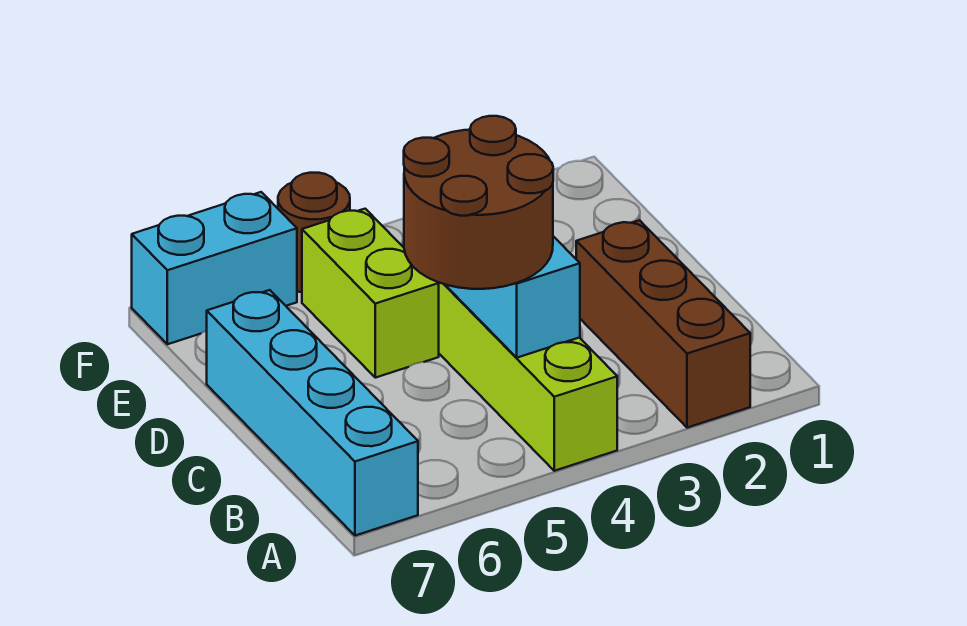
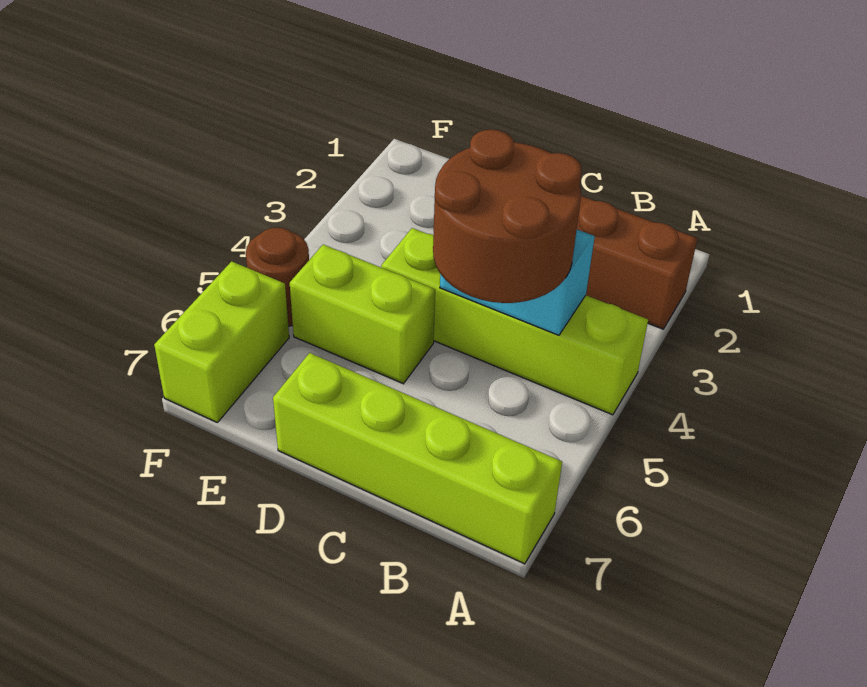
cyan 1x4 brick [207,290,418,536] -> lime 1x4 brick [273,353,562,564]
cyan 1x2 brick [132,192,297,344] -> lime 1x2 brick [154,261,289,422]

